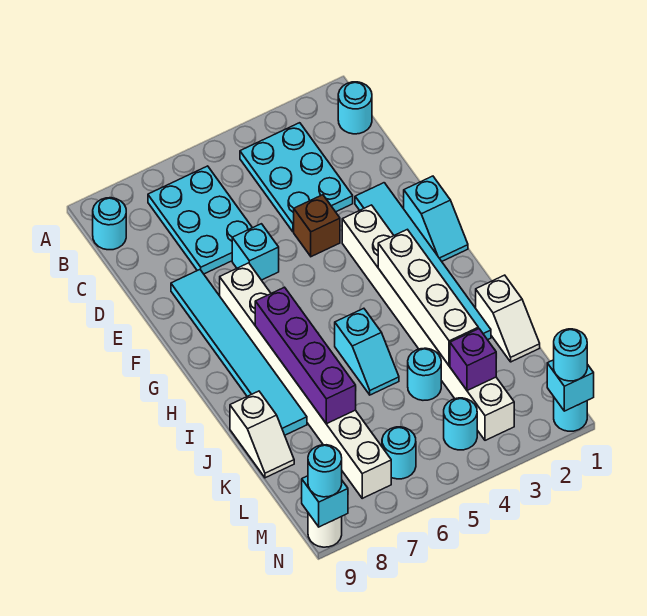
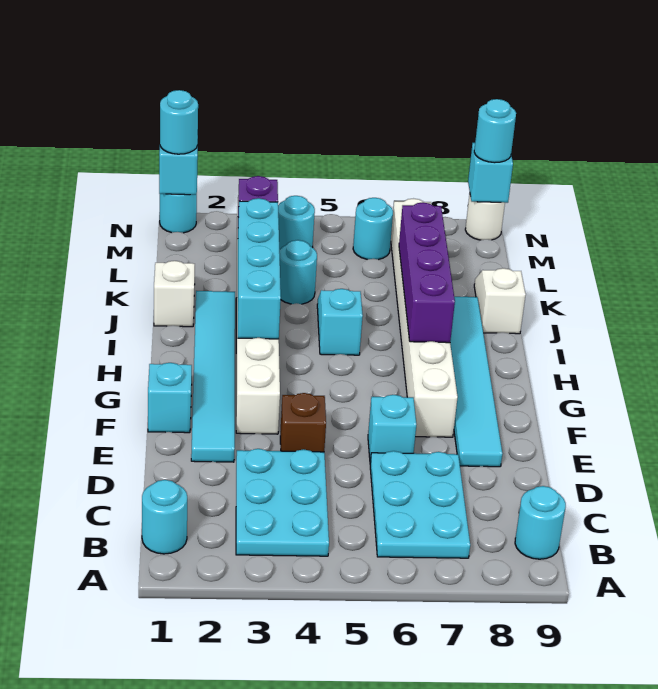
white 1x4 brick [378,229,478,366] -> cyan 1x4 brick [238,198,281,339]

